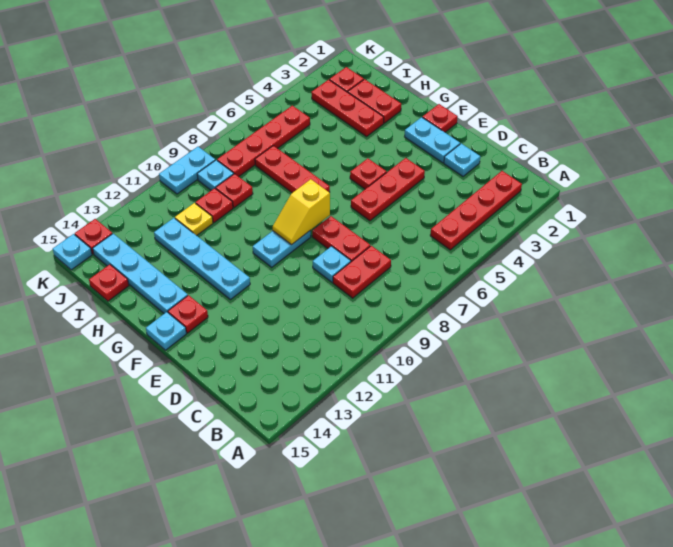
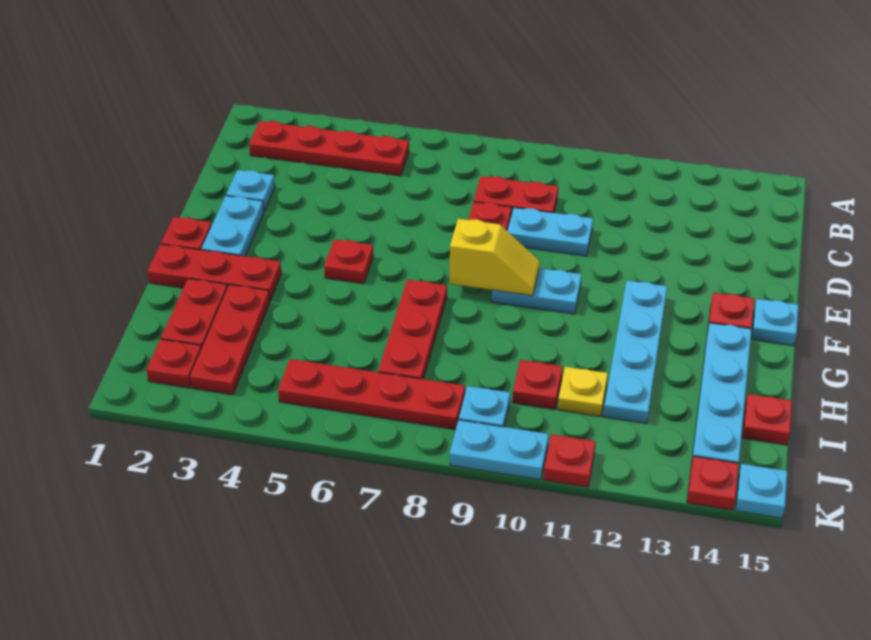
cyan 1x1 plate [313,246,351,282] -> cyan 1x2 plate [508,207,593,256]
red 1x3 plate [351,158,425,221] -> red 1x3 plate moved to [147,244,281,301]
red 1x1 plate [216,174,253,208] -> red 1x1 plate moved to [543,434,596,487]

